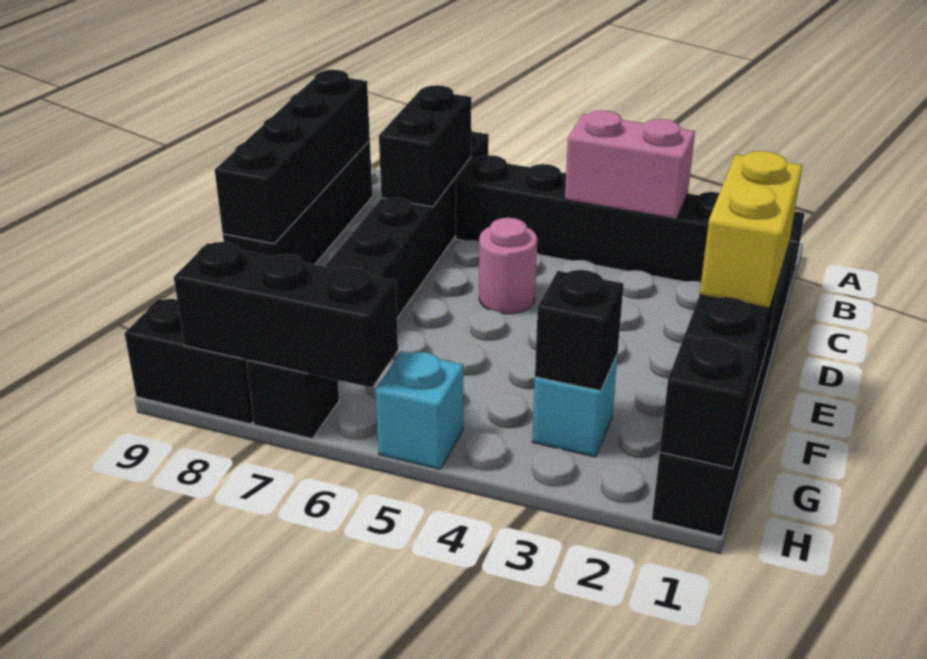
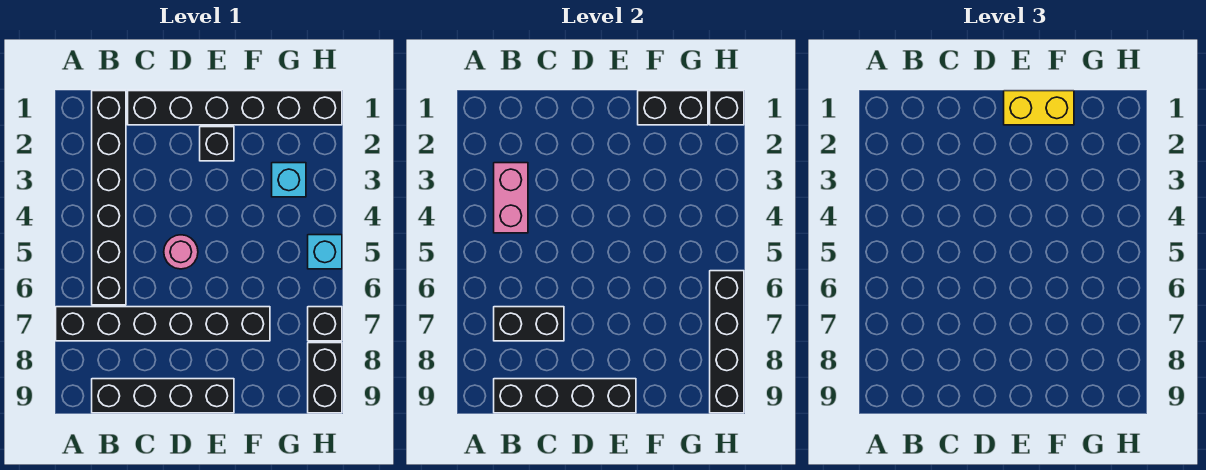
black 1x1 brick [535,270,624,391] -> black 1x1 brick moved to [200,127,234,161]
black 1x3 brick [174,242,398,388] -> black 1x4 brick [710,271,744,413]

